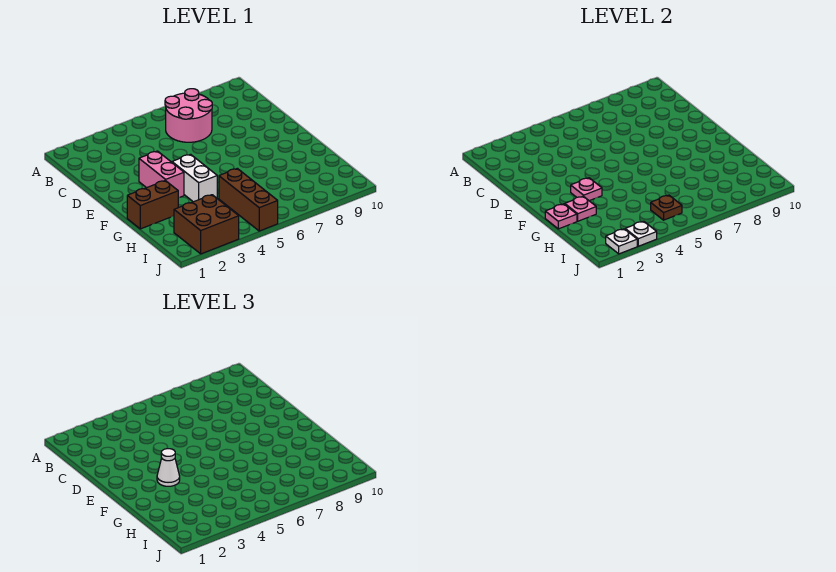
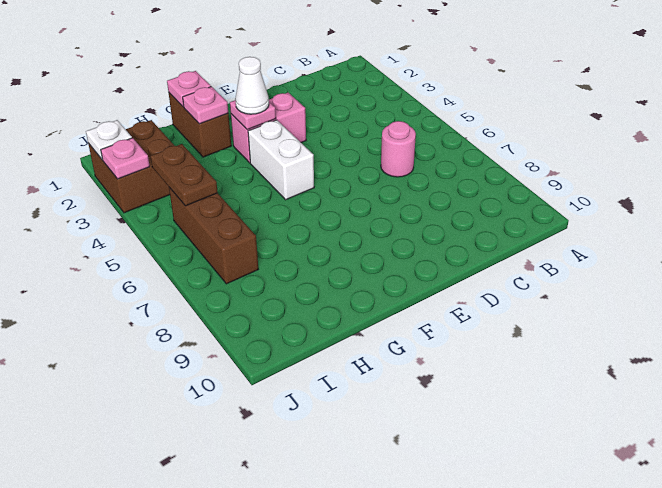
pink 2x2 round brick [165,89,212,142] -> pink 1x1 round brick [381,121,416,177]
white 1x2 brick [172,154,217,202] -> white 1x2 brick turned to [248,120,314,200]
brown 1x3 brick [219,168,278,231] -> brown 1x3 brick turned to [169,187,258,284]
brown 1x1 plate [651,195,682,220] -> brown 1x2 plate [150,144,218,206]
white 1x1 plate [625,221,657,246] -> pink 1x1 plate [101,138,150,179]

